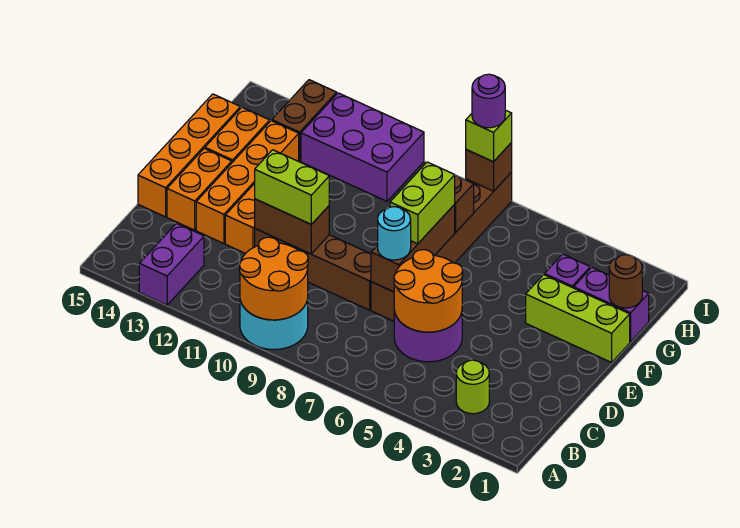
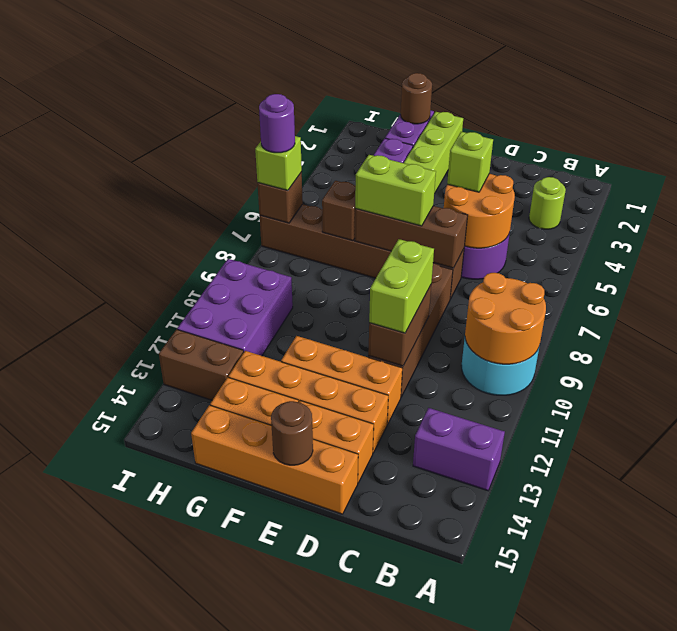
none -> lime 1x1 brick [447,132,493,192]
cyan 1x1 round brick [378,207,411,260] -> none
none -> brown 1x1 round brick [271,401,313,465]

